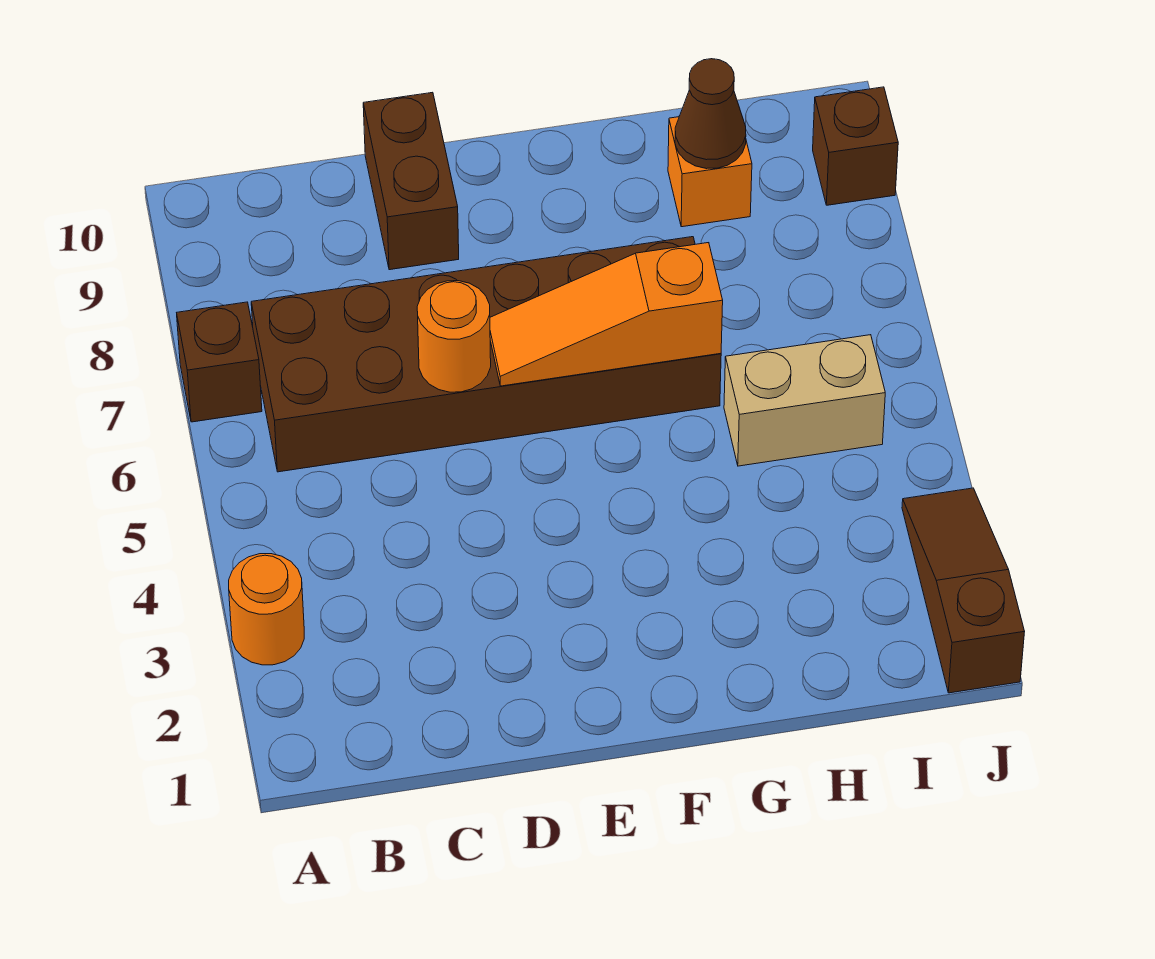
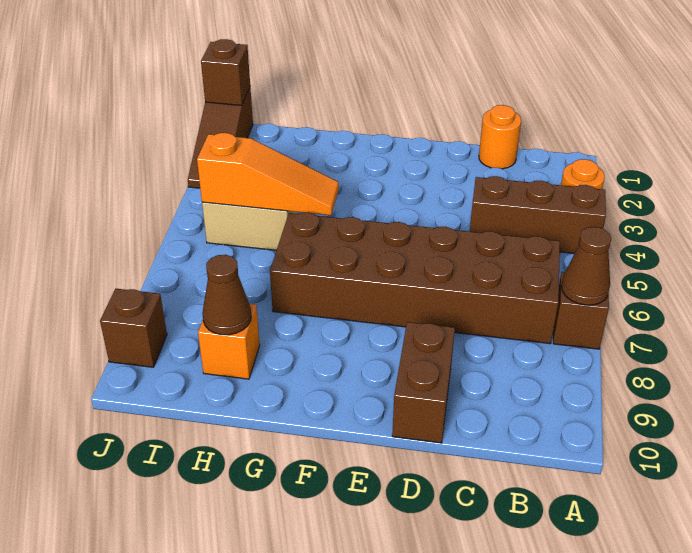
none -> brown 1x3 brick [470,176,606,254]
none -> brown 1x1 cone [561,227,611,305]
orange 1x1 round brick [417,281,491,392] -> orange 1x1 round brick moved to [479,105,521,169]
orange 1x3 slope [490,243,723,386] -> orange 1x3 slope moved to [197,133,339,215]
none -> brown 1x1 brick [201,39,250,105]

